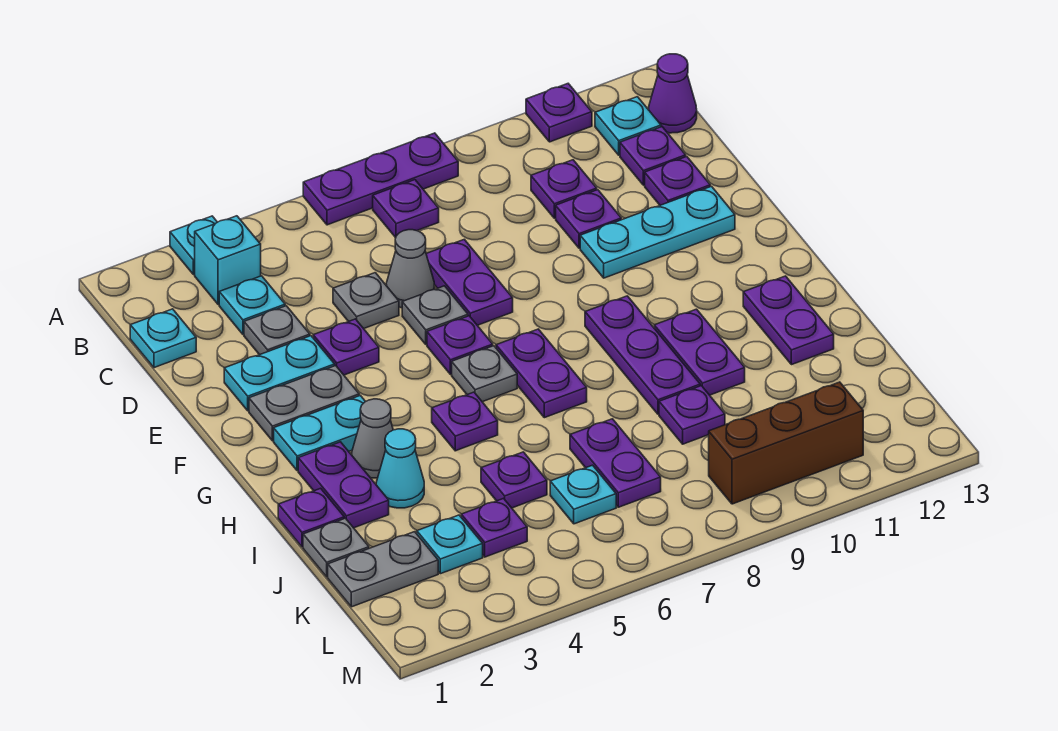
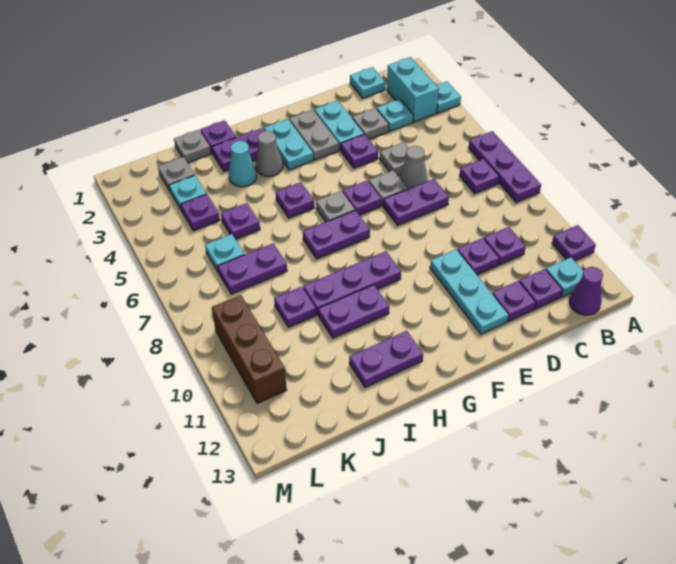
cyan 1x1 brick [195,216,261,305] -> cyan 1x2 brick [387,57,439,122]
grey 1x2 plate [328,532,438,607] -> grey 1x1 plate [158,157,195,191]

